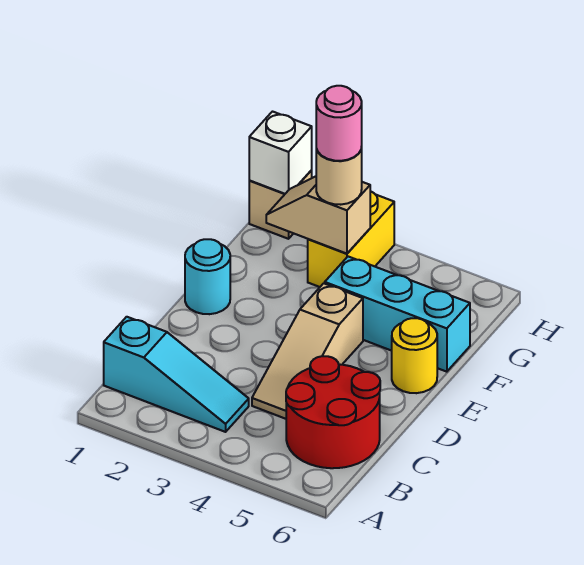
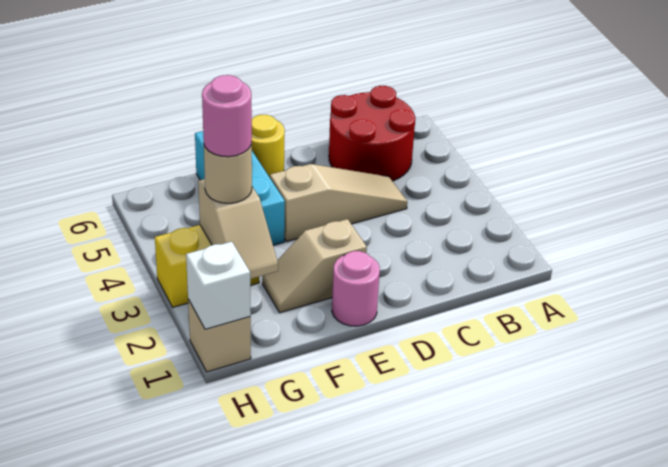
cyan 1x3 slope [104,317,249,432] -> none
cyan 1x1 round brick [185,239,230,314] -> pink 1x1 round brick [332,251,380,326]
none -> tan 1x2 slope [262,219,367,313]

